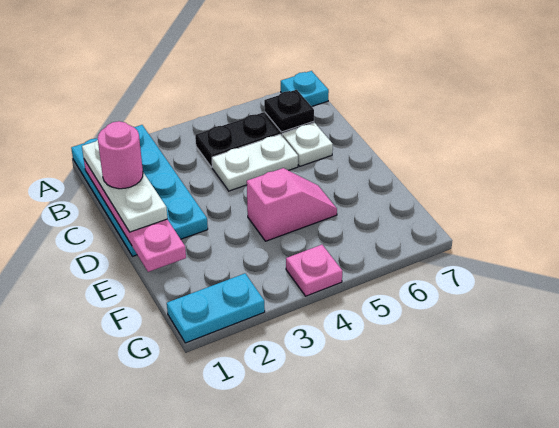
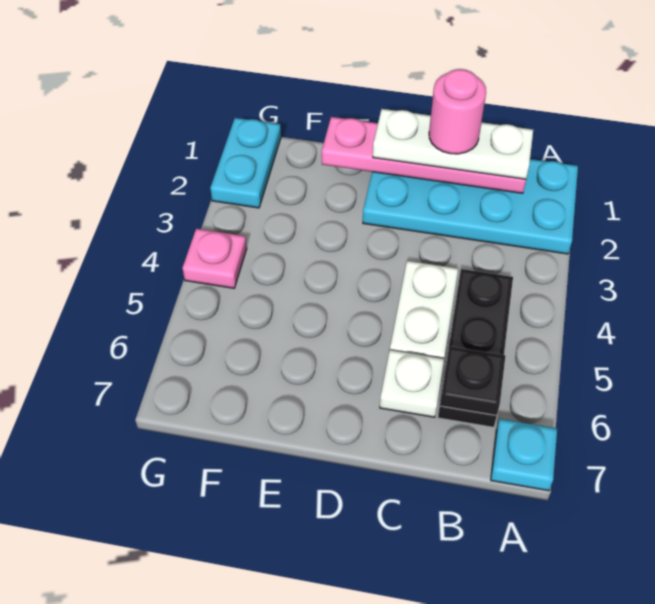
pink 1x2 slope [247,168,337,241] -> none

